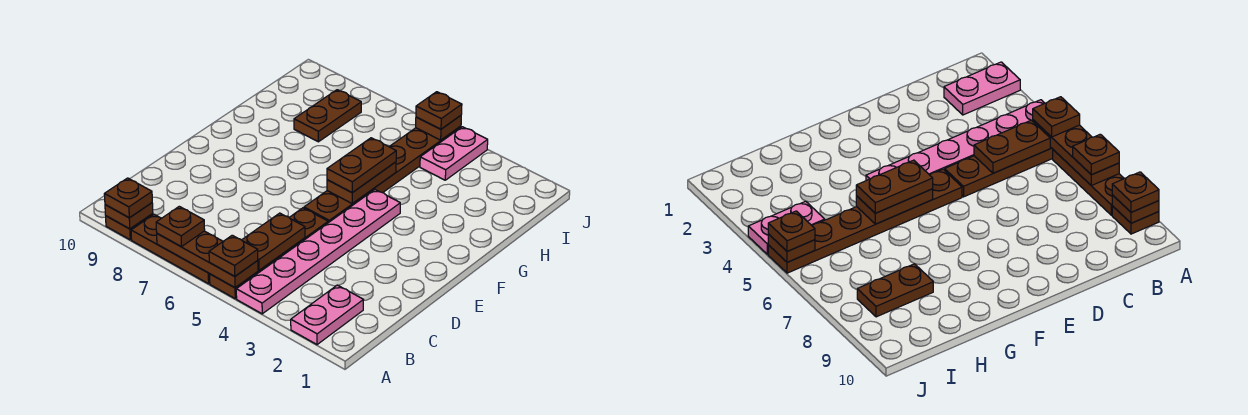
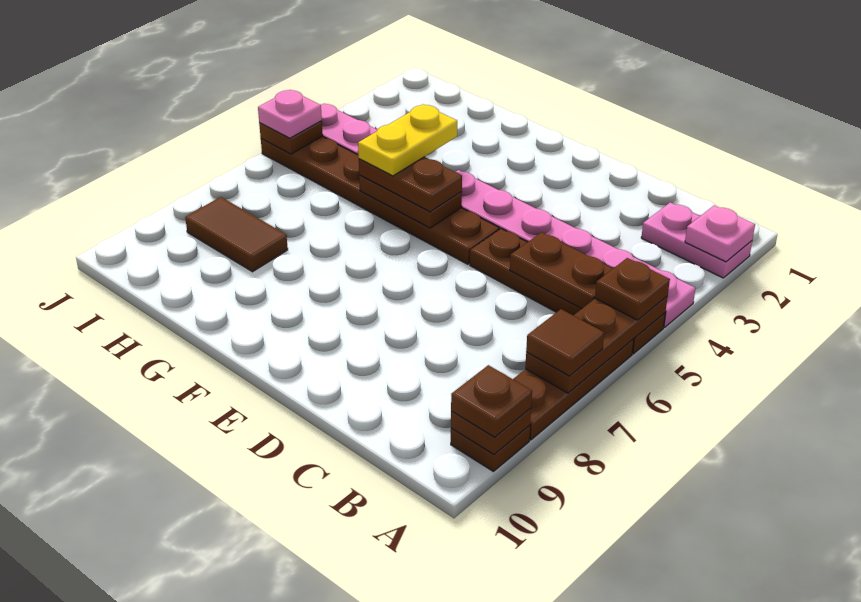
none -> pink 1x1 plate [685,205,755,262]
brown 1x1 plate [156,206,205,247] -> brown 1x1 tile [526,309,604,376]
none -> yellow 1x2 plate [358,104,457,176]
brown 1x2 plate [294,90,361,142] -> brown 1x2 tile [185,197,288,272]
brown 1x1 plate [416,92,462,129] -> pink 1x1 plate [258,90,322,138]

